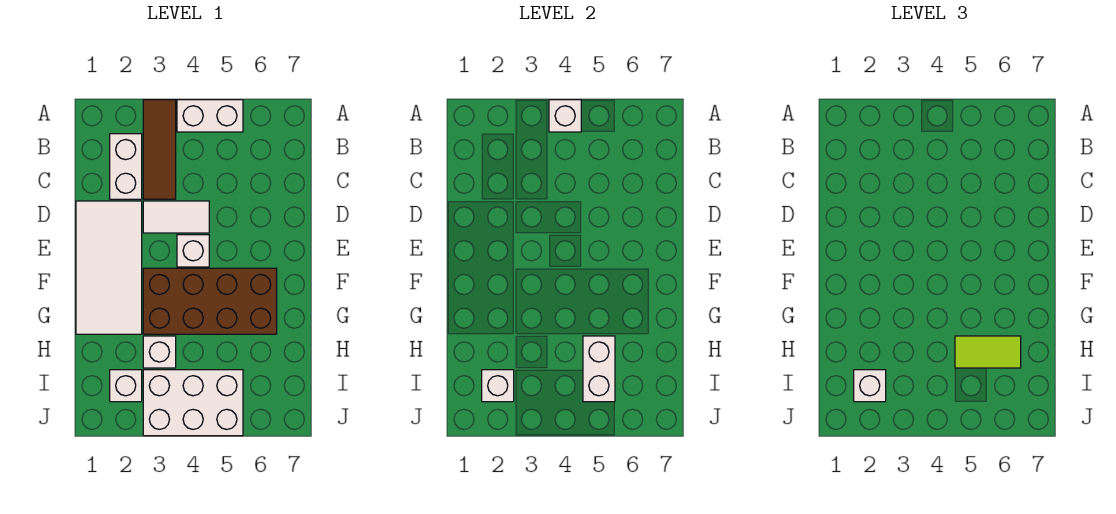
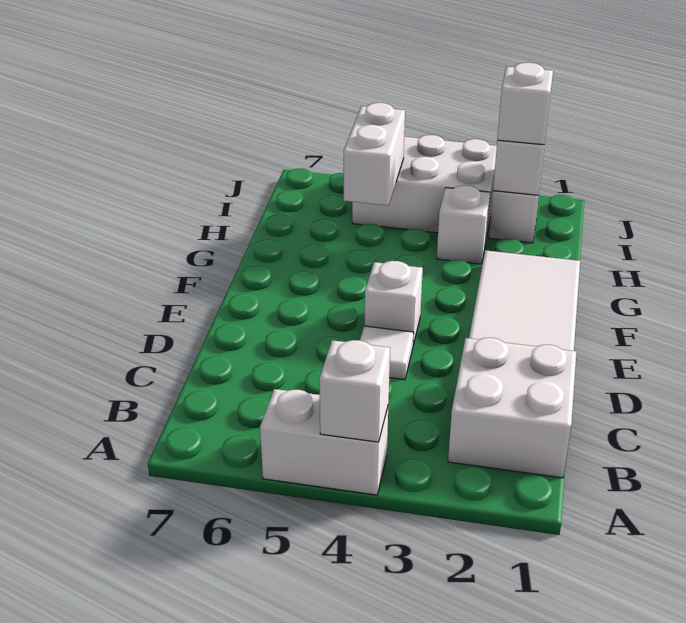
brown 1x3 tile [143,100,176,199] -> none
white 1x2 brick [110,134,142,199] -> white 2x2 brick [448,338,576,478]
white 1x2 tile [143,201,209,233] -> white 1x1 tile [360,326,414,380]
brown 2x4 brick [143,268,277,334] -> none
lime 1x2 tile [955,336,1021,368] -> none

